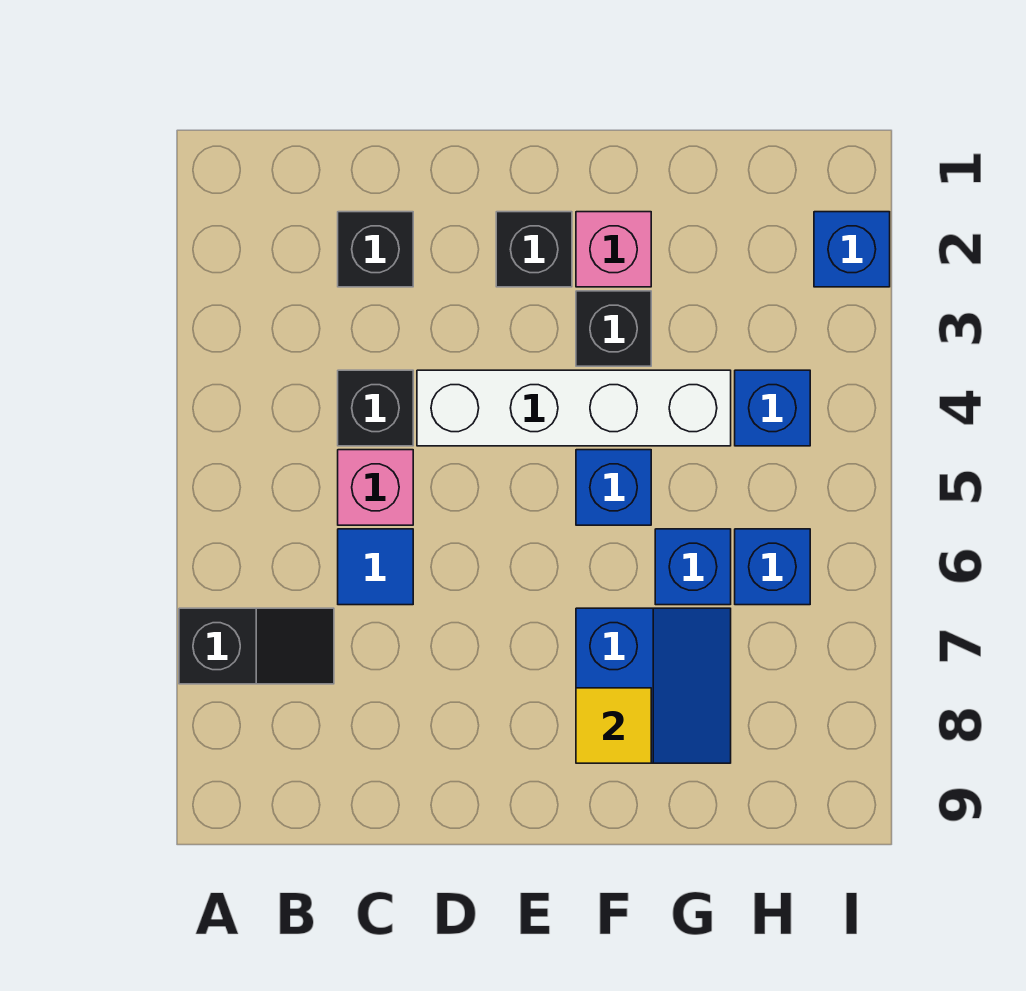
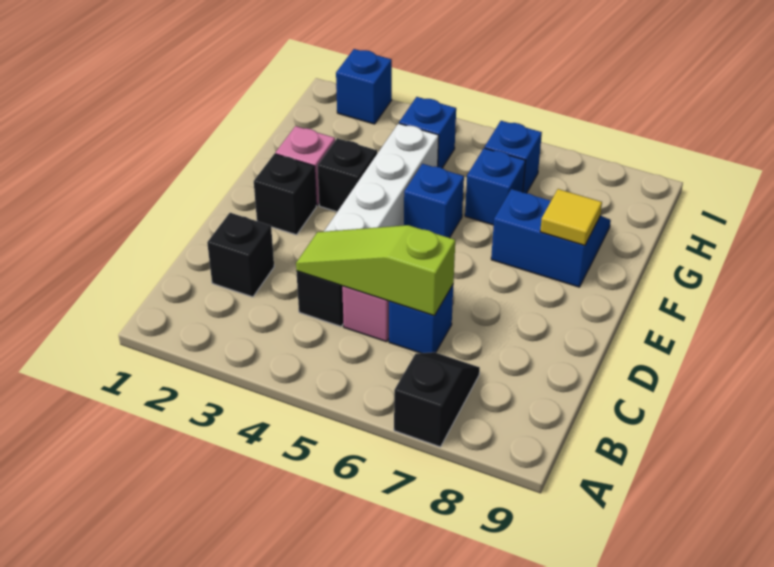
none -> lime 1x3 slope [296,225,455,316]
blue 1x1 tile [338,529,413,605] -> blue 1x1 brick [389,285,453,353]

